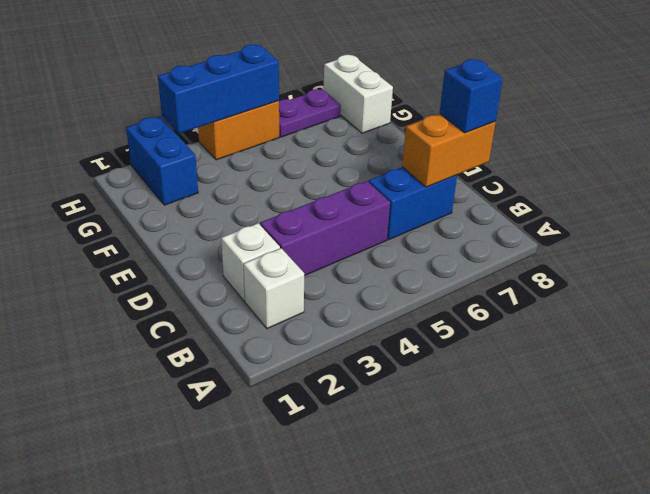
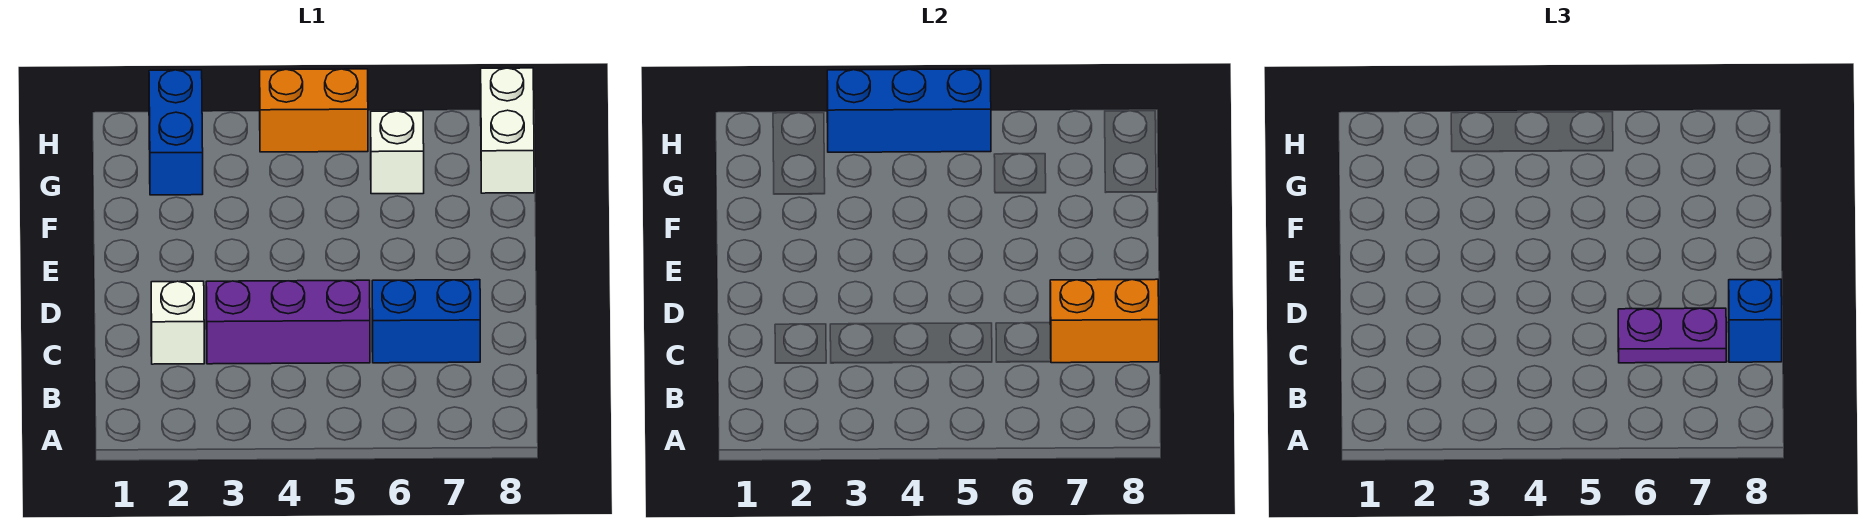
white 1x1 brick [244,248,304,329] -> white 1x1 brick moved to [371,111,424,194]
purple 1x2 plate [279,89,341,137] -> purple 1x2 plate moved to [1618,308,1727,363]

